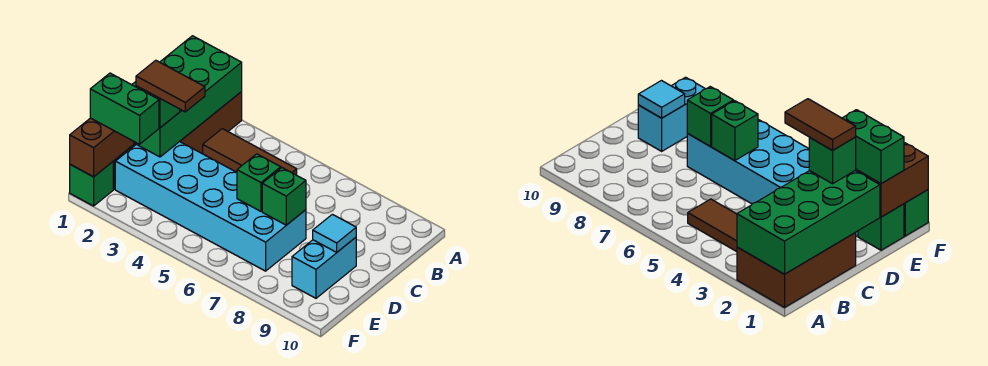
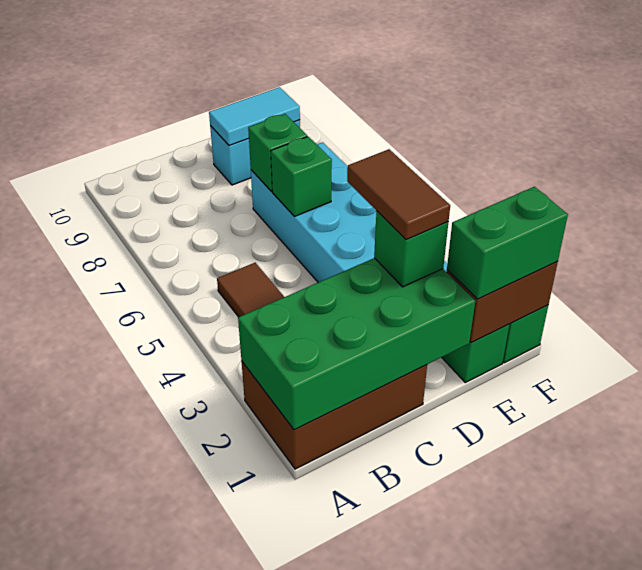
cyan 1x1 tile [313,214,356,252] -> cyan 1x2 tile [209,87,300,146]
green 1x2 brick [90,73,159,144] -> green 1x2 brick turned to [447,187,568,299]

